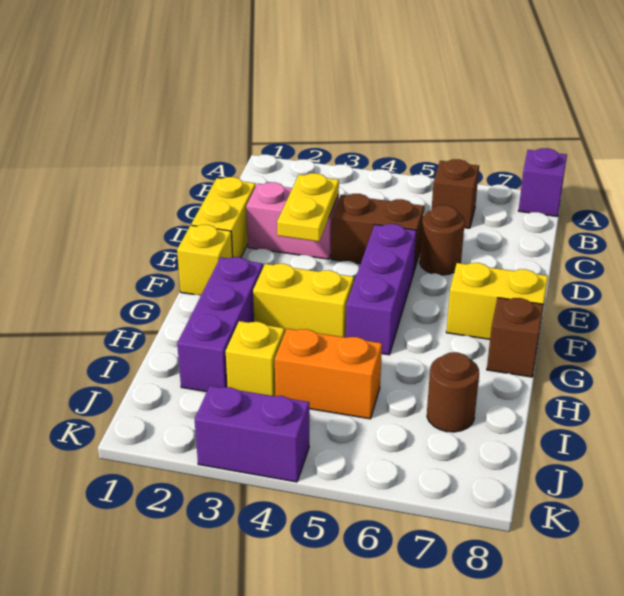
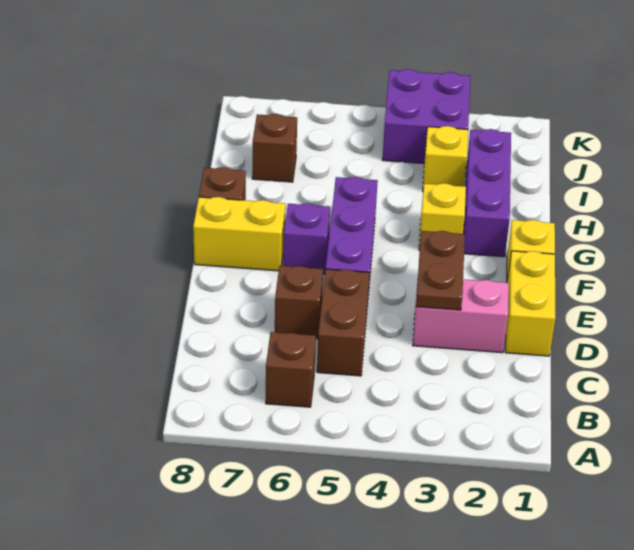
purple 1x1 brick [518,148,567,216] -> purple 1x1 brick moved to [283,203,330,274]
yellow 1x2 plate [277,173,339,242] -> brown 1x2 plate [416,231,465,310]
brown 1x2 brick [331,194,424,270] -> brown 1x2 brick turned to [317,269,370,376]
brown 1x1 round brick [420,205,465,275] -> brown 1x1 brick [275,266,323,339]
yellow 1x2 brick [253,264,354,337] -> yellow 1x1 brick [419,183,466,250]
orange 1x2 brick [275,329,382,419] -> none
brown 1x1 round brick [427,352,479,432] -> brown 1x1 brick [252,114,297,182]
purple 1x2 brick [195,386,309,482] -> purple 2x2 brick [382,69,470,164]

